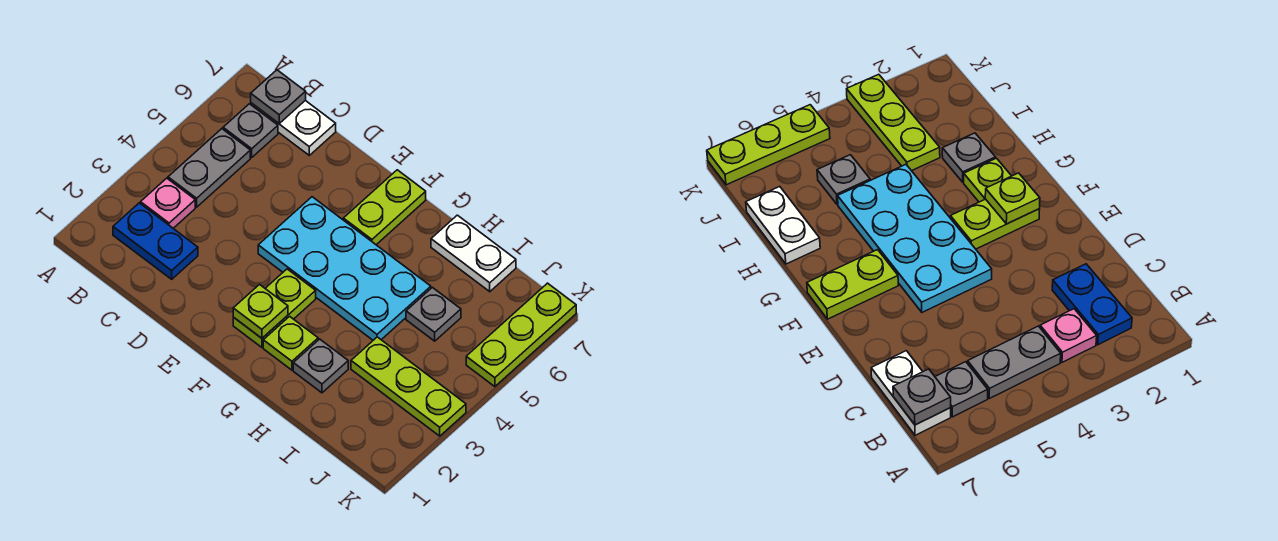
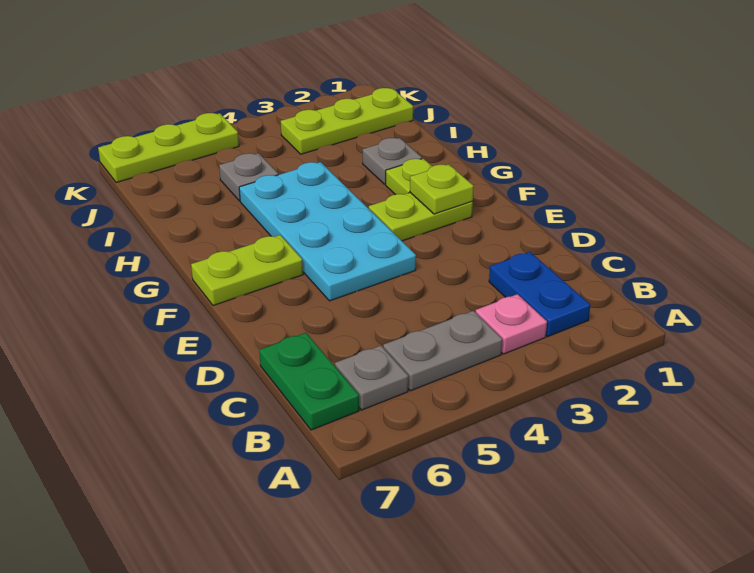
white 1x2 plate [251,100,336,155] -> green 1x2 plate [259,333,359,430]
grey 1x1 plate [251,70,306,123] -> none
white 1x2 plate [431,215,516,292] -> none
lime 1x3 plate [351,337,466,436] -> lime 1x3 plate turned to [281,88,413,154]

